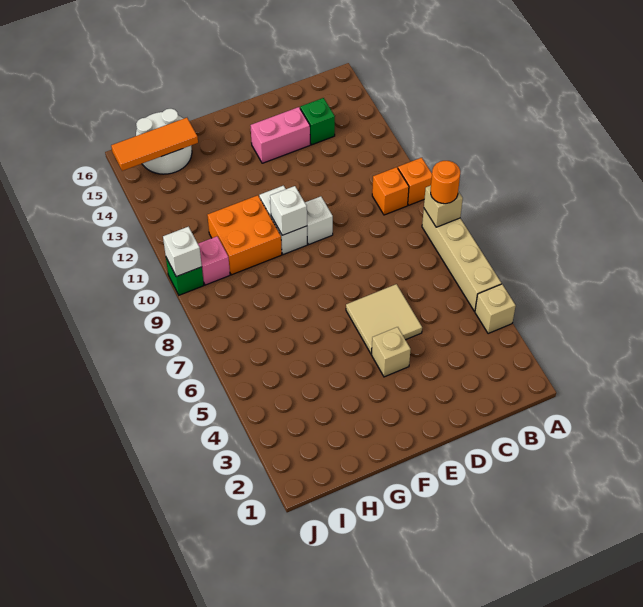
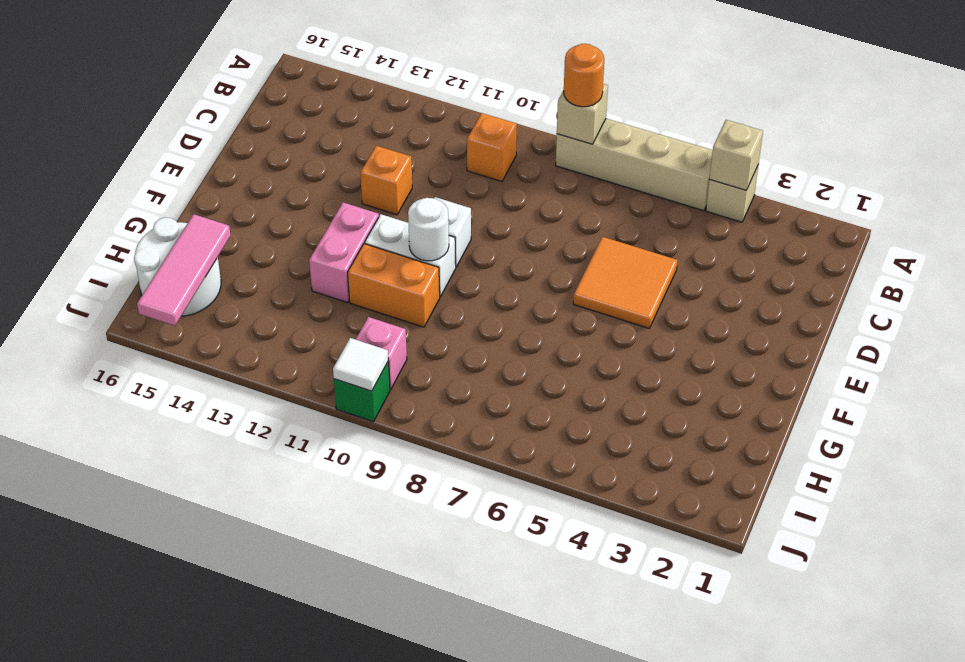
orange 1x1 brick [398,158,432,205] -> orange 1x1 brick moved to [360,146,412,215]
green 1x1 brick [300,98,335,145] -> none
tan 2x2 tile [346,284,422,354] -> orange 2x2 tile [573,237,678,328]
pink 1x2 brick [251,107,310,163] -> pink 1x2 brick moved to [309,202,379,302]
tan 1x1 brick [372,327,411,377] -> tan 1x1 brick moved to [709,120,763,190]
white 1x1 brick [270,186,307,235] -> white 1x1 round brick [408,198,449,261]
orange 2x2 brick [207,195,282,275] -> orange 1x2 brick [348,244,440,327]
orange 1x3 tile [111,118,198,171] -> pink 1x3 tile [137,214,231,326]
white 1x1 brick [163,227,202,277] -> white 1x1 tile [333,338,388,391]

